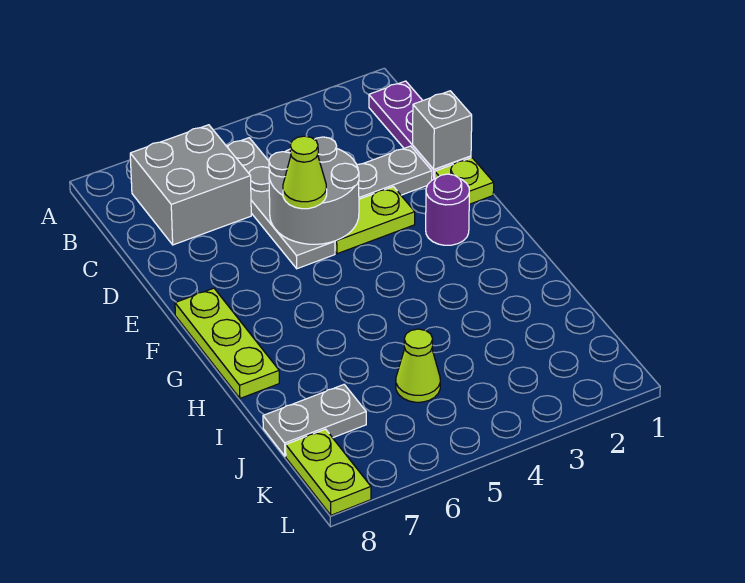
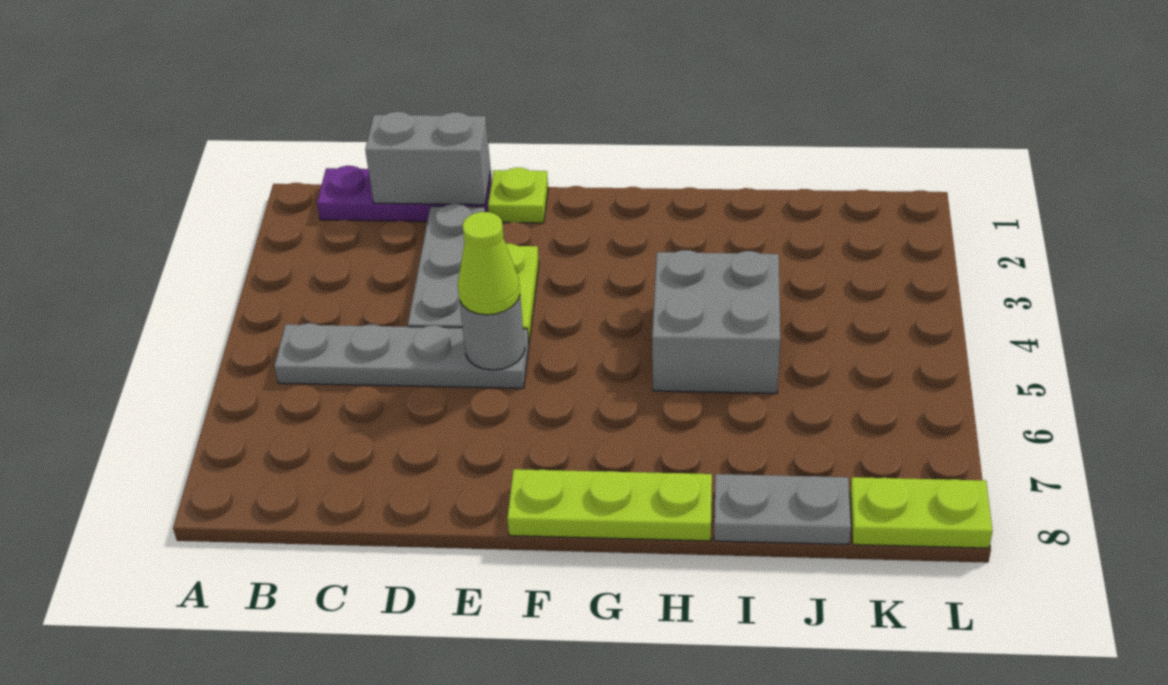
grey 2x2 brick [130,125,251,245] -> grey 2x2 brick moved to [652,250,780,393]
grey 1x1 brick [413,91,472,169] -> grey 1x2 brick [365,112,491,205]
grey 2x2 round brick [269,137,359,244] -> grey 1x1 round brick [460,296,525,370]
purple 1x1 round brick [426,174,469,245] -> none
lime 1x1 cone [396,329,440,402] -> none
grey 1x2 plate [263,385,366,456] -> grey 1x2 plate turned to [714,474,851,545]

